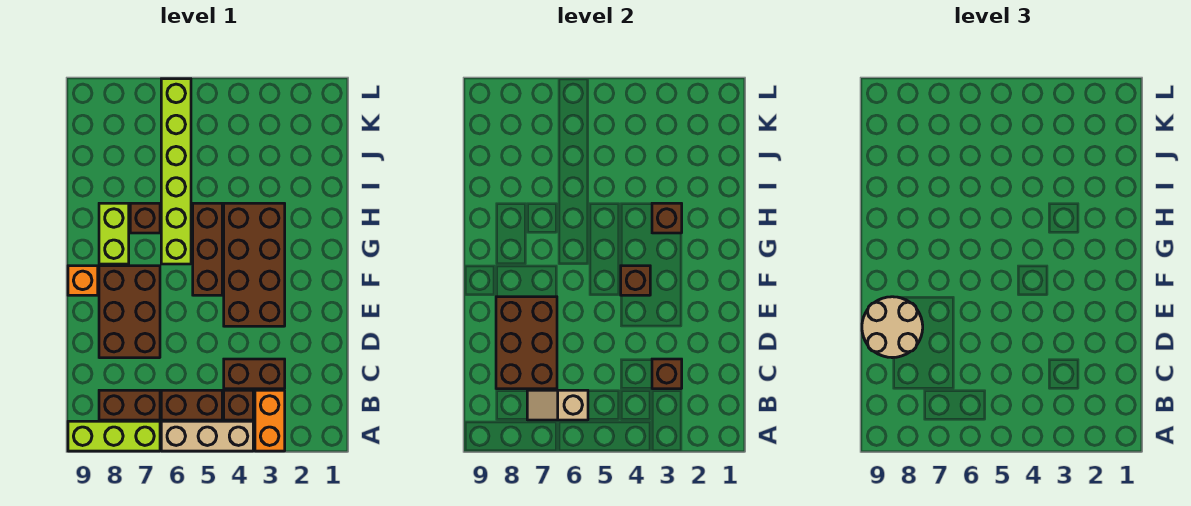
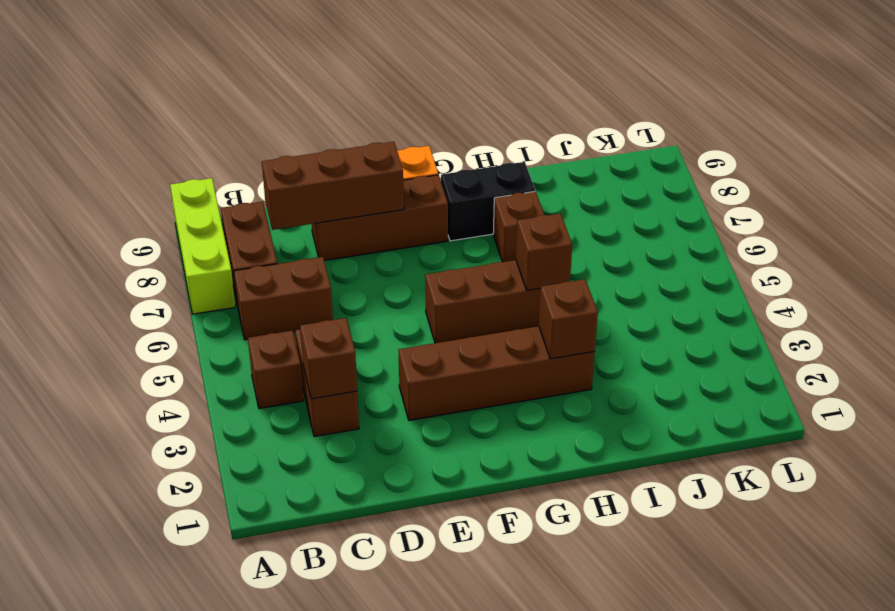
orange 1x2 brick [255,390,285,451] -> none
tan 1x3 brick [161,421,253,451] -> none
brown 1x2 brick [161,390,222,420] -> brown 1x2 brick turned to [234,257,333,340]
tan 1x2 slope [527,390,588,420] -> none
brown 2x3 brick [496,297,557,389] -> brown 1x3 brick [262,142,404,230]
brown 2x3 brick [99,266,160,358] -> brown 1x3 brick [312,175,448,261]
tan 2x2 round brick [862,297,923,358] -> none
brown 2x4 brick [224,203,285,326] -> brown 1x4 brick [398,326,595,420]
brown 1x1 brick [621,266,650,295] -> brown 1x1 brick moved to [516,213,572,290]
lime 1x6 brick [161,79,191,264] -> none
lime 1x2 brick [99,203,129,264] -> black 1x2 brick [441,162,535,241]

